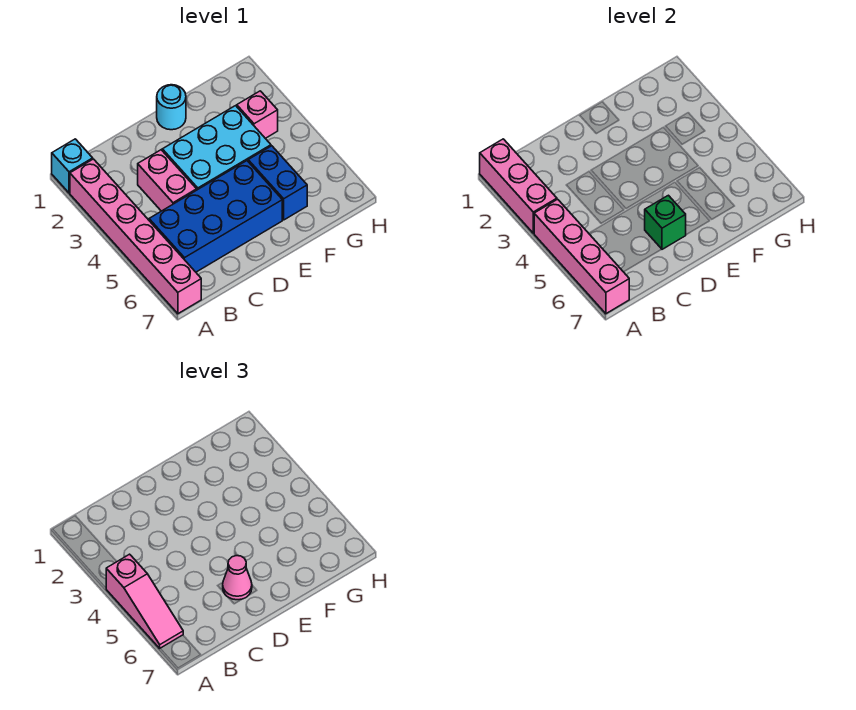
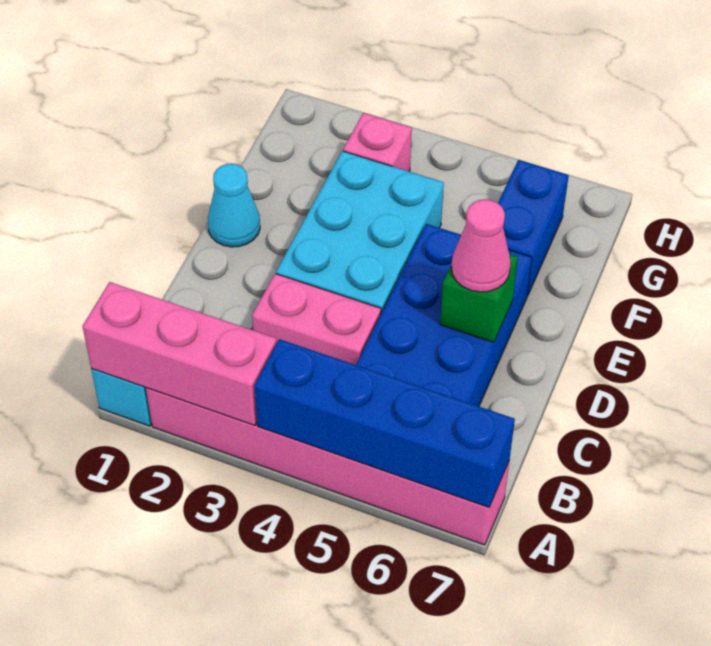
pink 1x4 brick [534,199,629,314] -> blue 1x4 brick [254,339,515,507]
pink 1x3 slope [106,554,183,648] -> none
cyan 1x1 round brick [157,85,186,130] -> cyan 1x1 cone [208,164,260,247]
blue 1x2 brick [248,146,307,220] -> blue 1x2 brick turned to [498,160,569,296]

